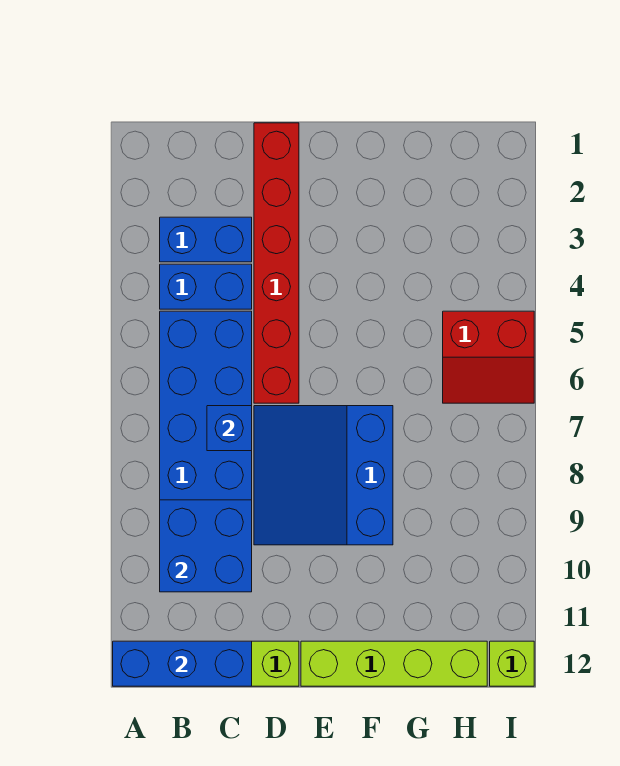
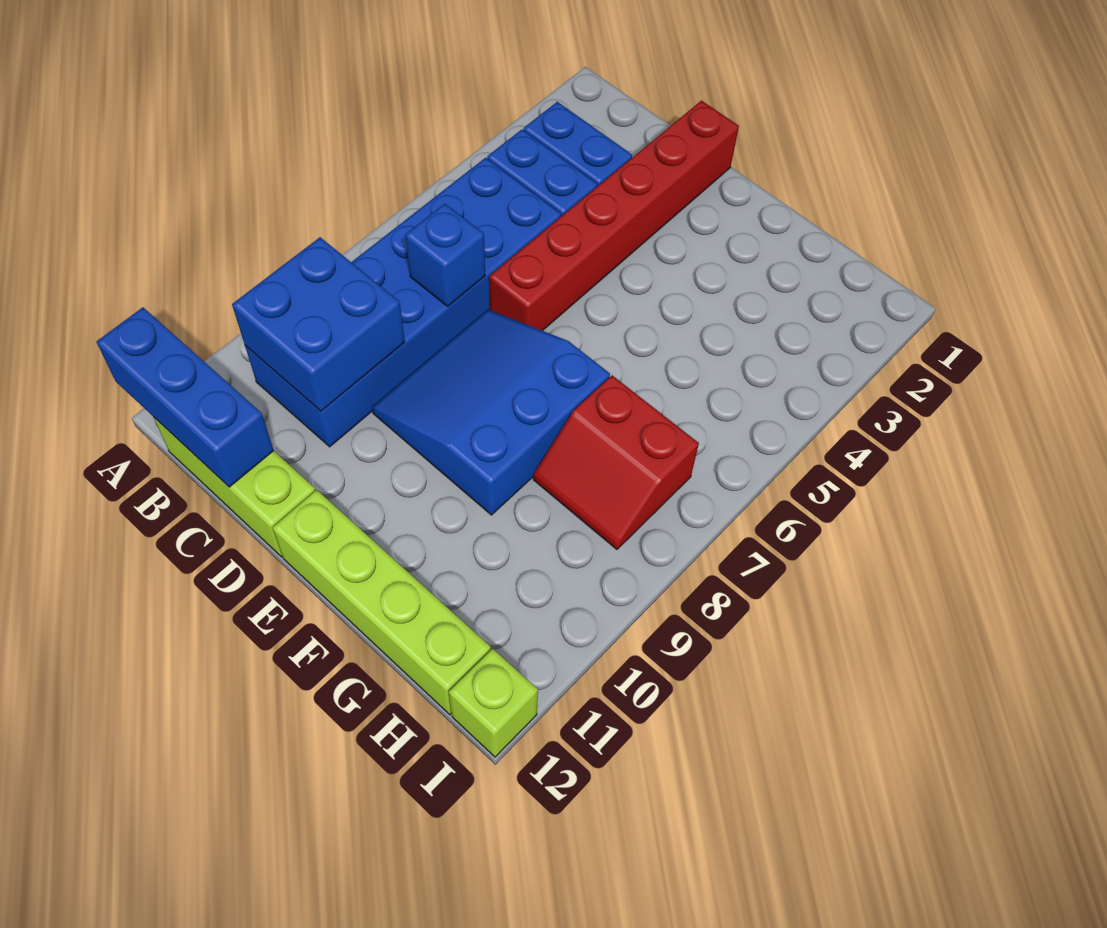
red 2x2 slope [443,311,534,403] -> red 2x2 slope moved to [533,375,699,549]

